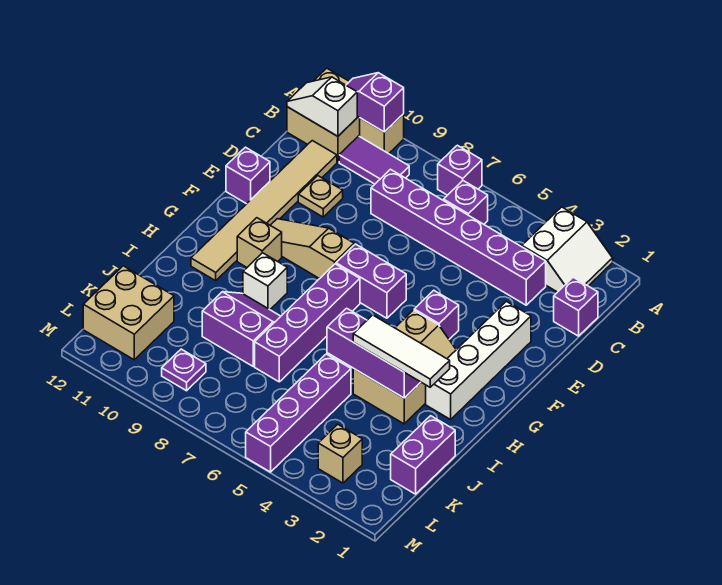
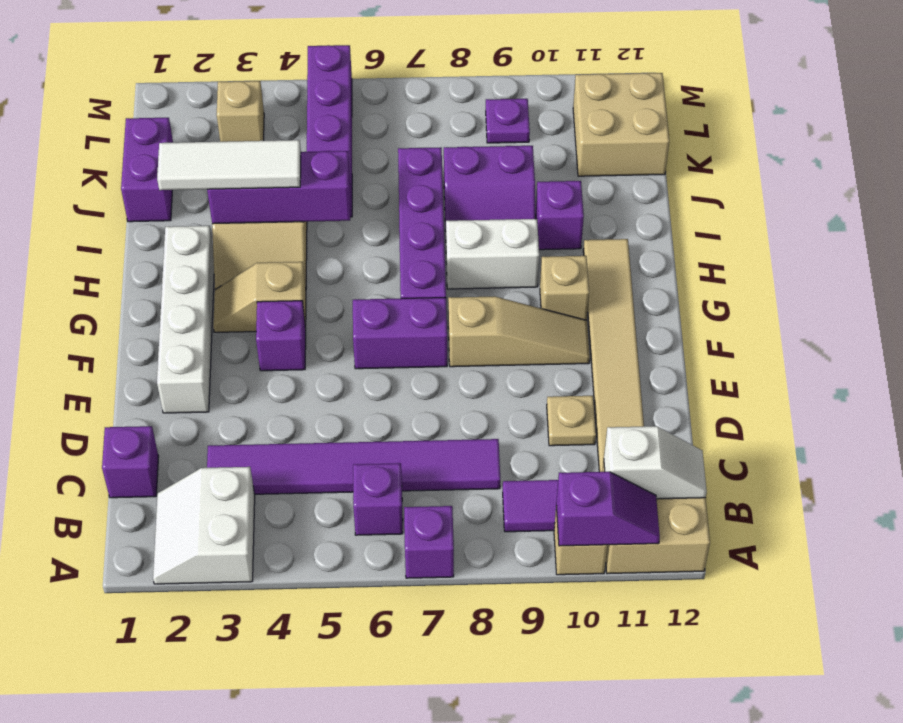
purple 1x6 brick [371,169,546,305] -> purple 1x6 tile [207,439,500,494]
purple 1x1 brick [226,147,270,204] -> purple 1x1 brick moved to [536,181,584,250]
white 1x1 brick [243,253,287,310] -> white 1x2 brick [446,219,539,289]

